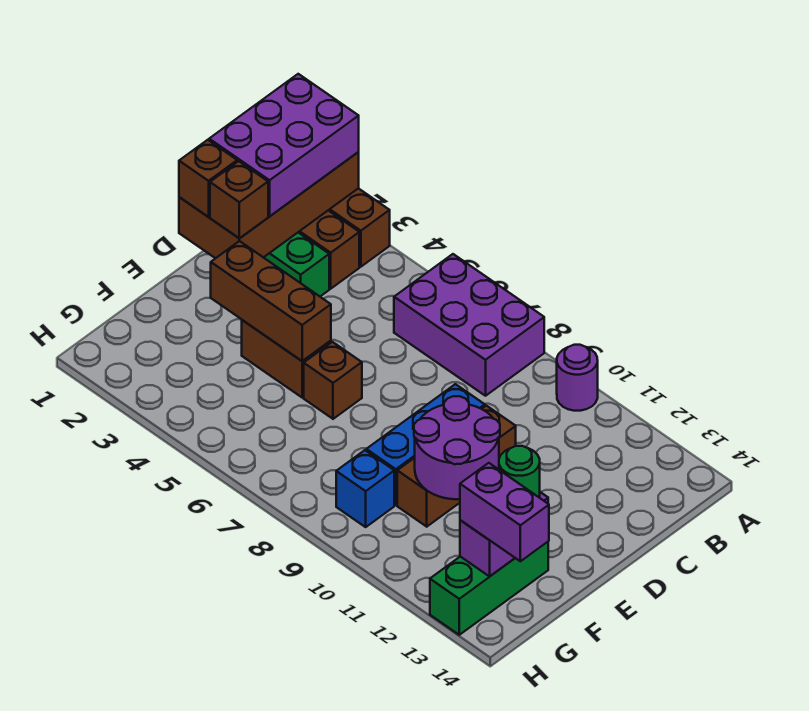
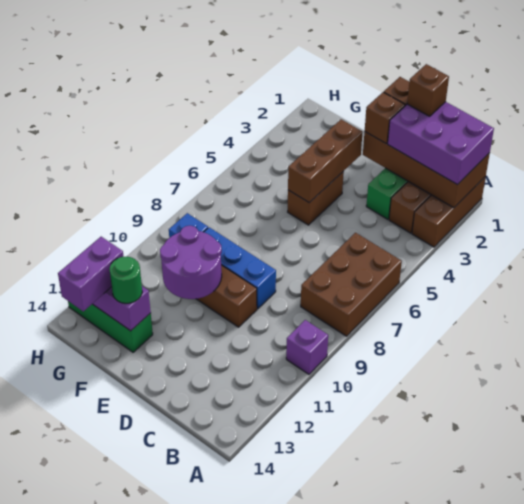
purple 2x3 brick [394,254,544,396] -> brown 2x3 brick [301,233,402,336]
purple 1x1 round brick [557,345,598,411] -> purple 1x1 brick [286,320,328,374]
brown 1x1 brick [304,342,362,419] -> brown 1x1 brick moved to [407,64,449,116]

